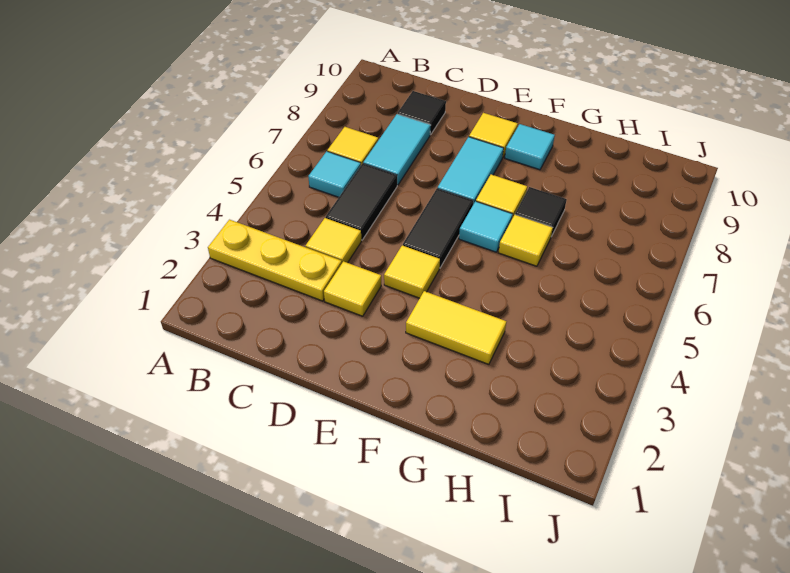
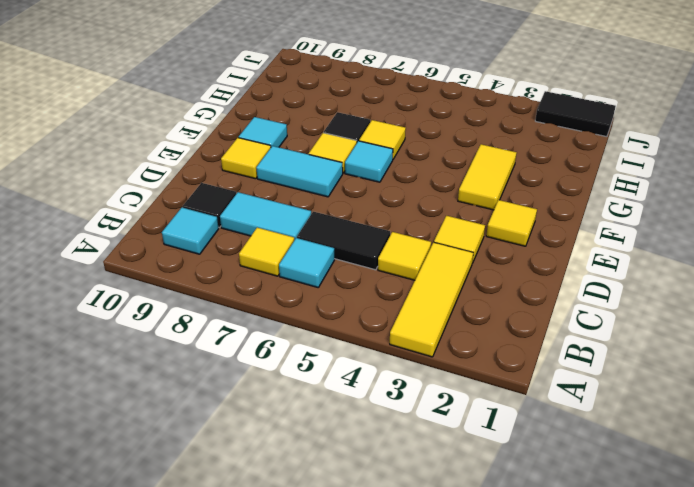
yellow 1x3 plate [208,220,342,301] -> yellow 1x3 tile [390,242,473,357]
none -> cyan 1x1 tile [162,208,219,254]
yellow 1x1 tile [384,245,440,298] -> yellow 1x1 tile moved to [486,200,537,246]
black 1x2 tile [403,189,473,268] -> black 1x2 tile moved to [535,91,616,137]

